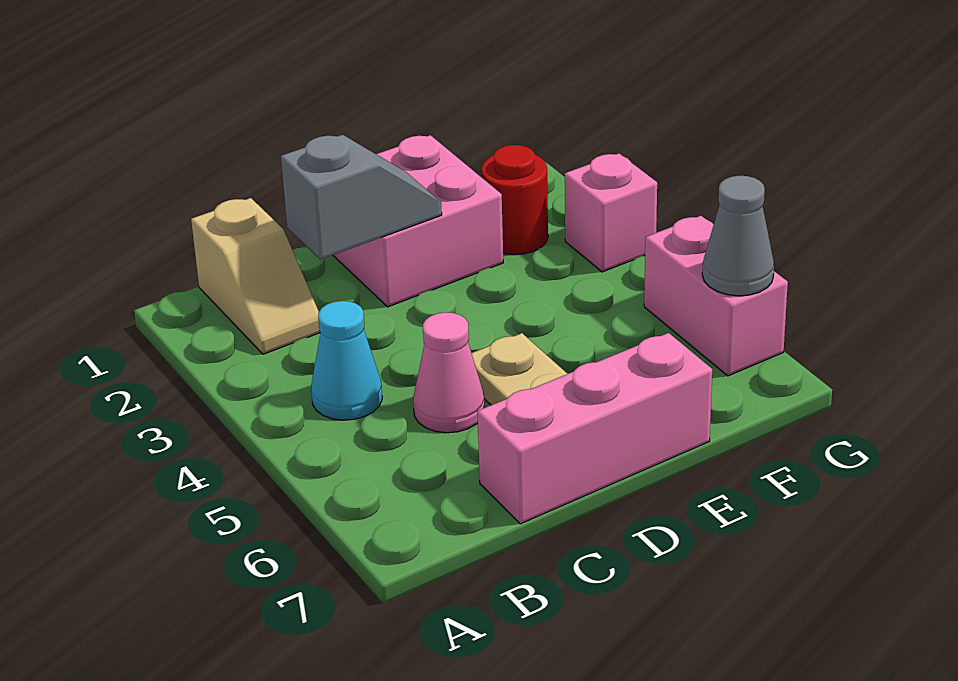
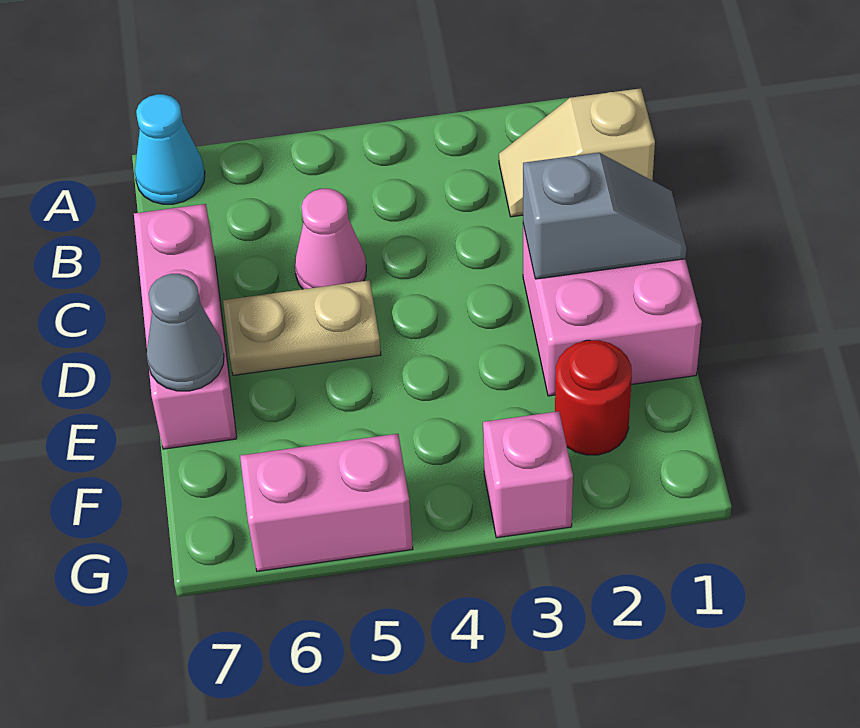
cyan 1x1 cone [311,301,382,420] -> cyan 1x1 cone moved to [135,94,205,204]
grey 1x2 slope [281,135,442,260] -> grey 1x2 slope turned to [523,153,687,279]
grey 1x1 cone [702,176,774,296] -> grey 1x1 cone moved to [147,274,224,391]

